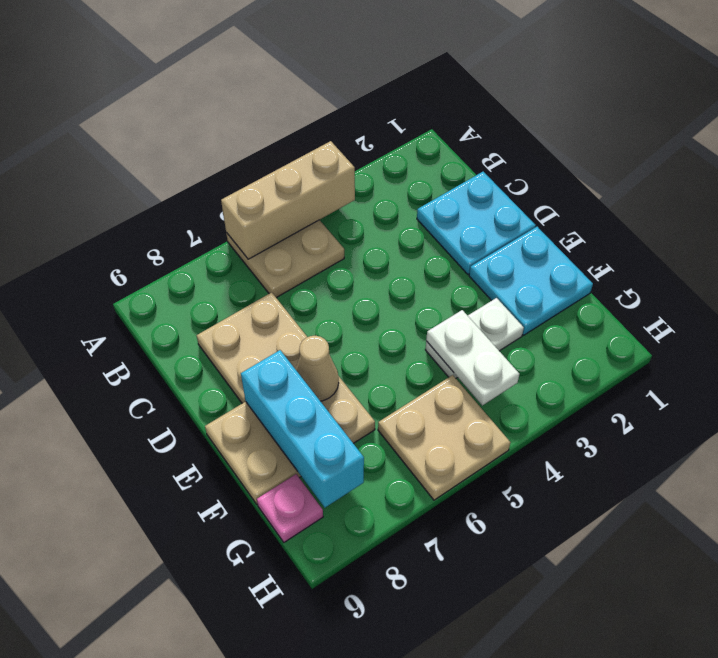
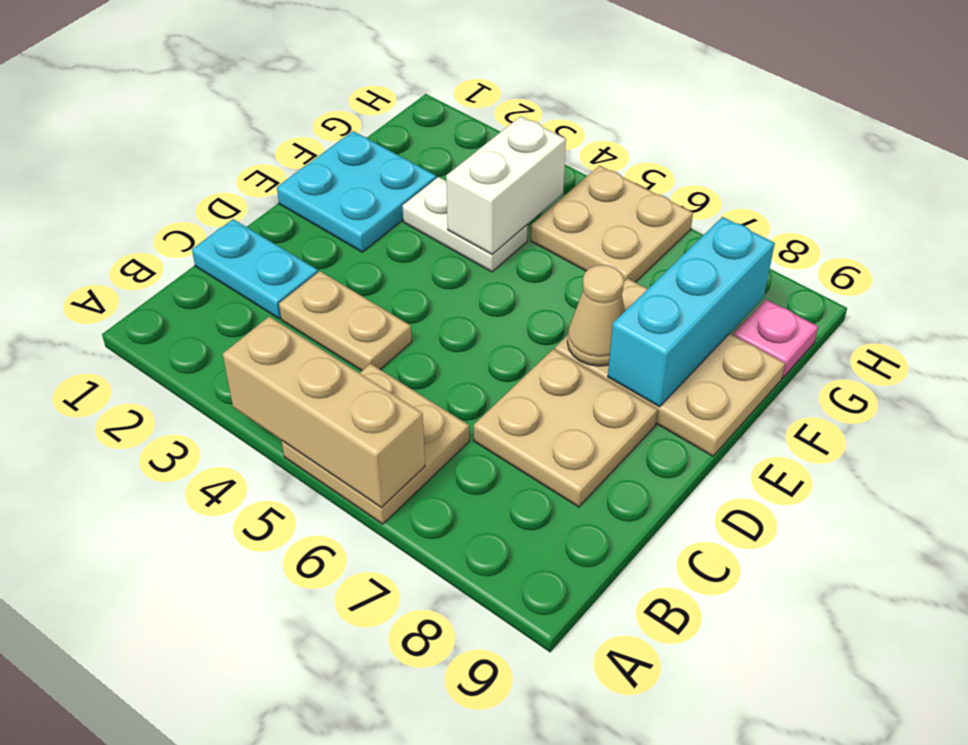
cyan 2x2 plate [417,172,536,274] -> cyan 1x2 plate [192,219,318,319]
none -> tan 1x2 plate [279,271,412,371]
white 1x2 plate [426,310,519,405] -> white 1x2 brick [446,116,566,254]

